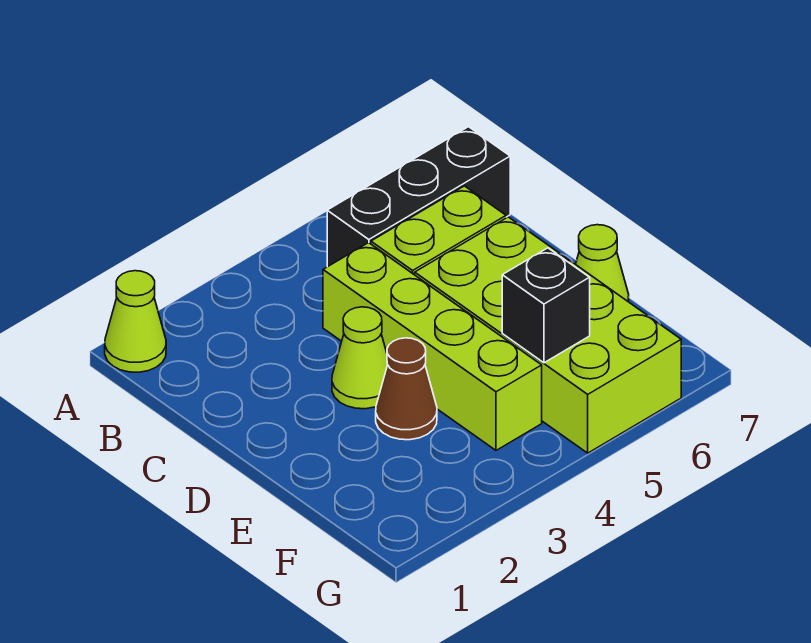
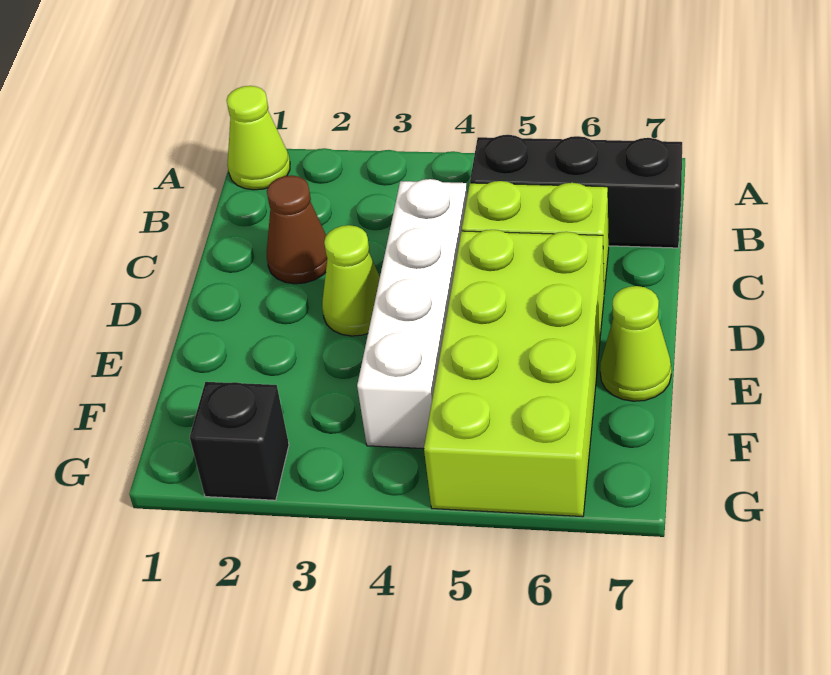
lime 1x4 brick [323,243,542,450] -> white 1x4 brick [357,179,467,449]
brown 1x1 cone [376,338,437,440] -> brown 1x1 cone moved to [267,175,327,284]
black 1x1 brick [502,248,590,363] -> black 1x1 brick moved to [190,382,289,500]

